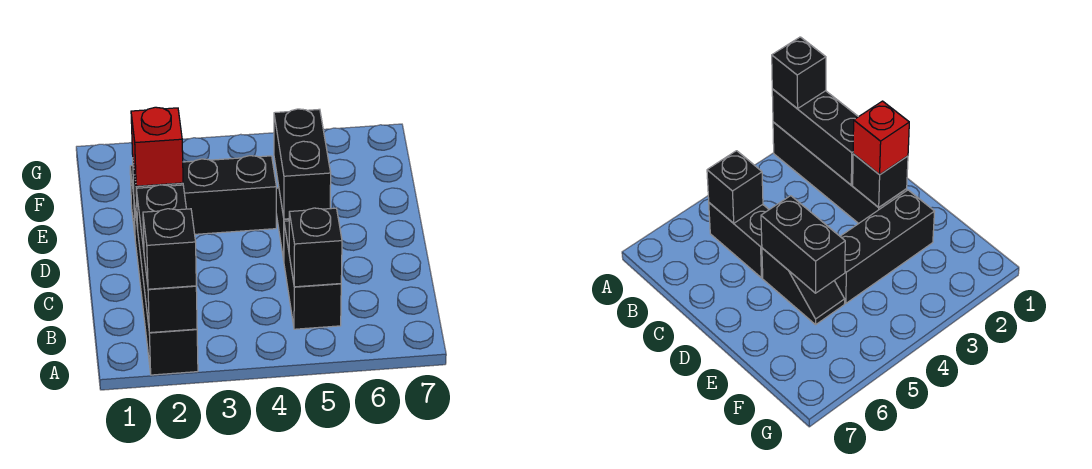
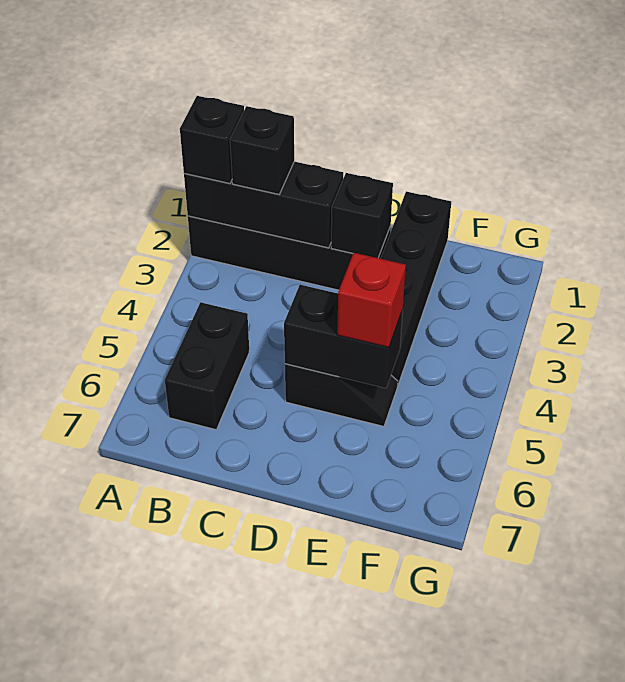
black 1x2 brick [284,221,341,329] -> black 1x2 brick turned to [165,302,249,430]
black 1x1 brick [289,208,342,287] -> black 1x1 brick moved to [230,106,294,194]
red 1x1 brick [131,107,183,186] -> red 1x1 brick moved to [337,253,406,347]
black 1x3 brick [130,156,276,234] -> black 1x4 brick [381,191,451,386]

